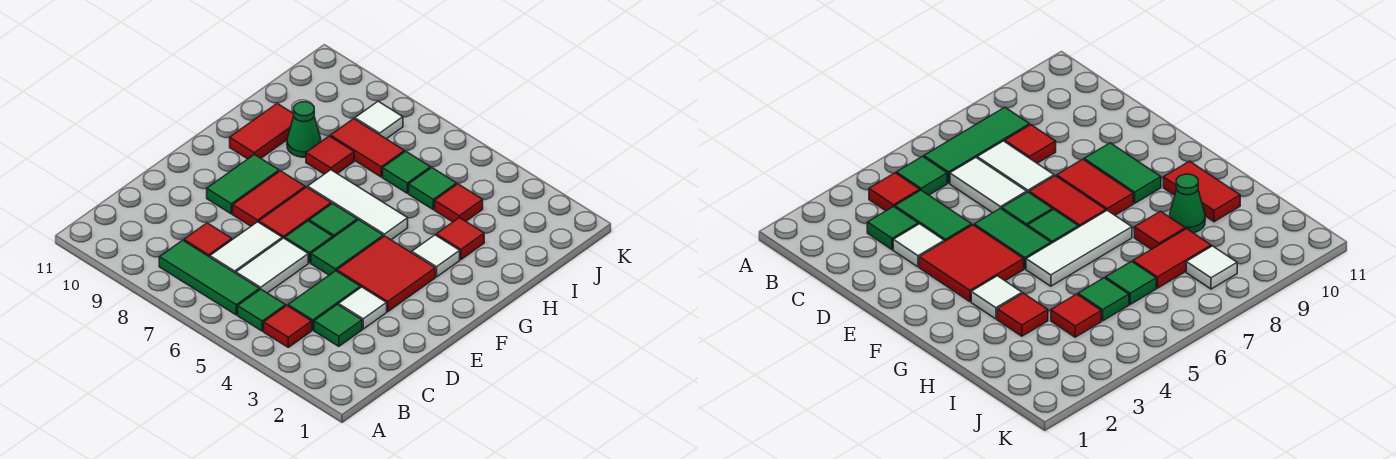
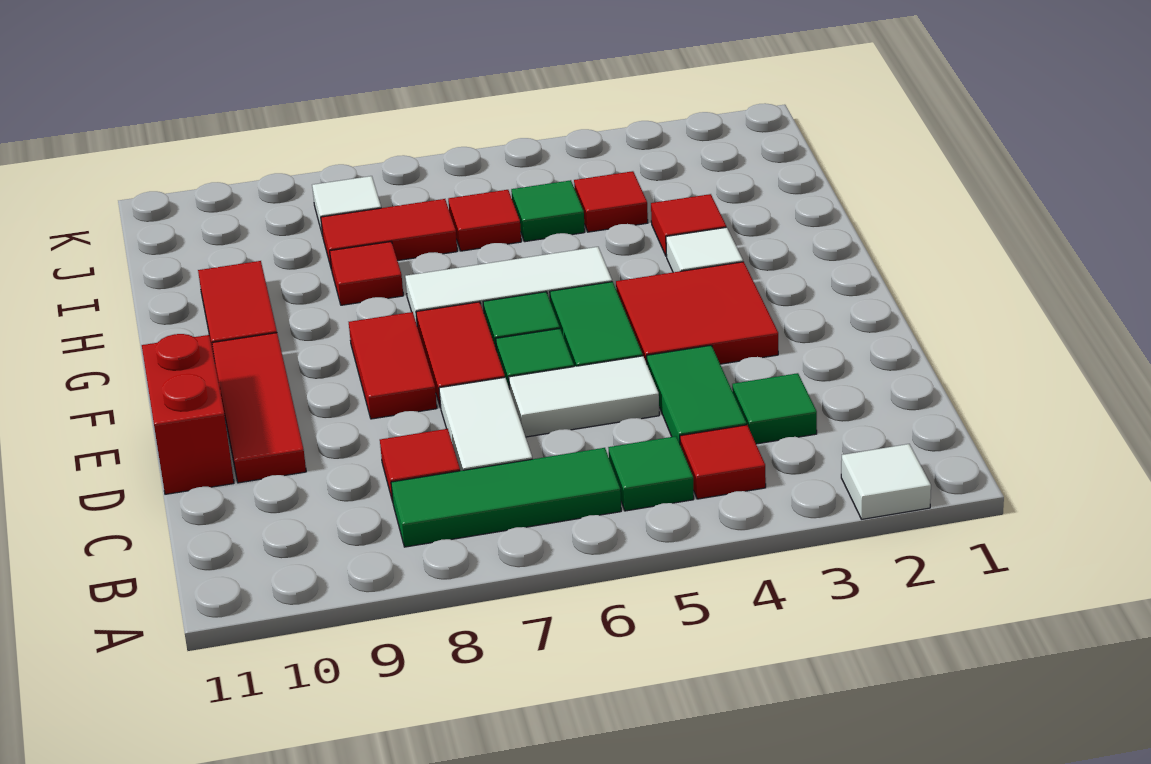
white 1x2 tile [236,238,308,293] -> white 1x2 tile turned to [509,356,659,437]
white 1x1 tile [338,287,387,329] -> white 1x1 tile moved to [841,444,931,519]
none -> red 1x3 tile [212,333,306,483]
none -> red 1x2 brick [142,334,234,494]
green 1x2 tile [207,154,279,214] -> none
green 1x1 cone [287,102,321,157] -> none
green 1x1 tile [383,151,431,193] -> red 1x1 tile [448,190,521,251]

